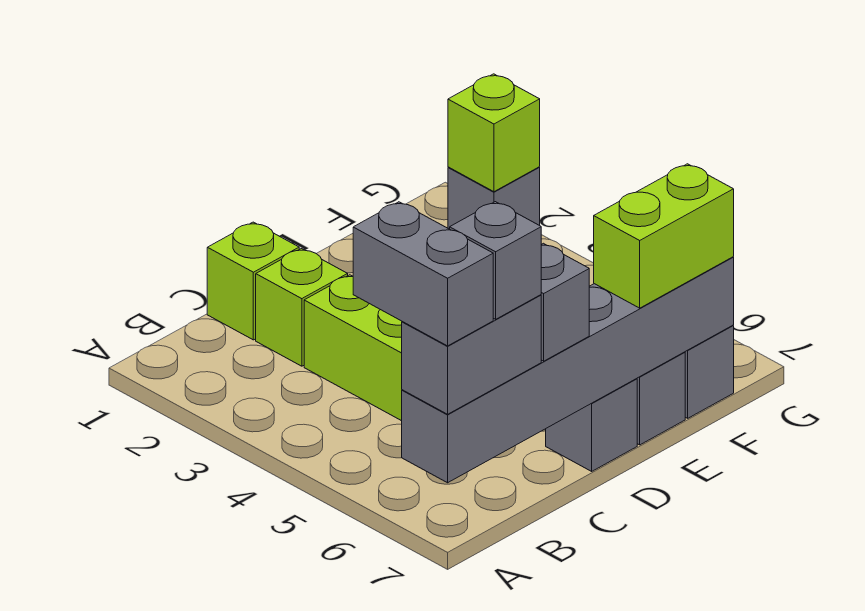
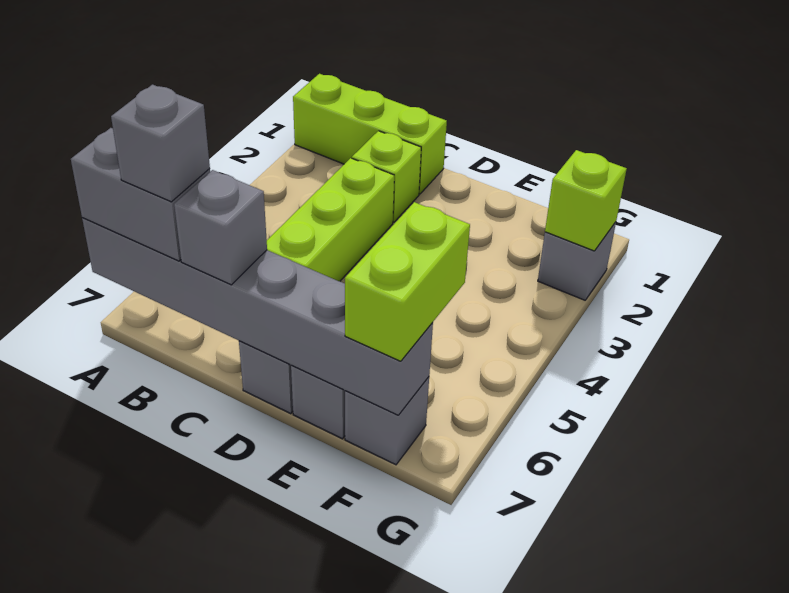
grey 1x2 brick [353,202,493,346] -> none
lime 1x1 brick [207,222,299,340] -> lime 1x3 brick [293,74,447,194]
lime 1x2 brick [594,164,734,308] -> lime 1x2 brick turned to [345,202,470,361]

